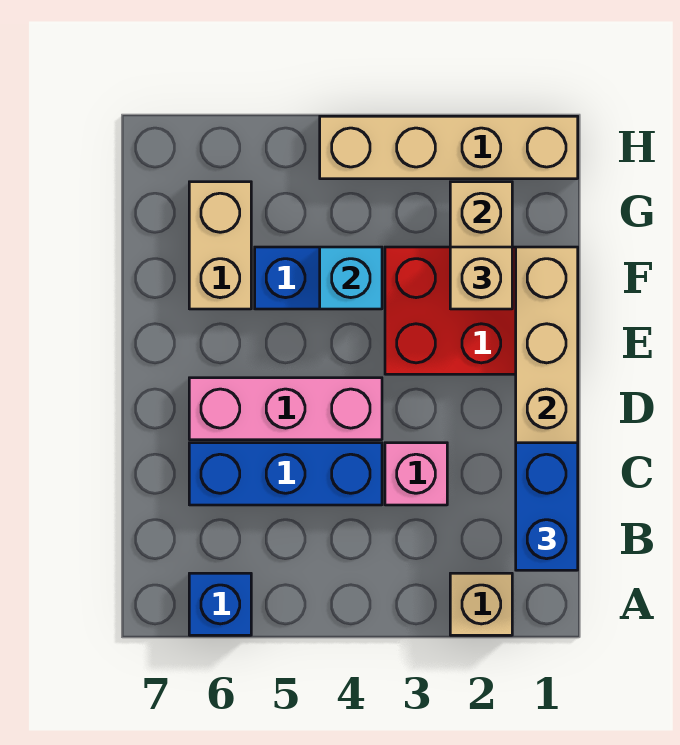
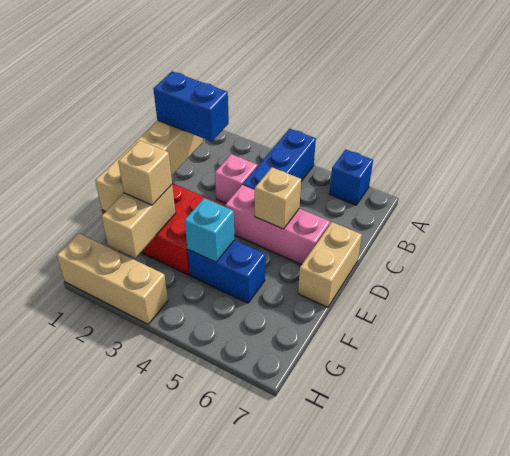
tan 1x1 brick [450,573,512,635] -> tan 1x1 brick moved to [255,167,301,229]
blue 1x2 brick [516,443,578,570] -> blue 1x2 brick turned to [153,71,229,141]
blue 1x3 brick [189,443,382,505] -> blue 1x3 brick turned to [243,129,316,190]
tan 1x2 brick [189,182,251,309] -> tan 1x2 brick moved to [298,222,362,307]
tan 1x4 brick [320,116,578,179] -> tan 1x3 brick [57,233,168,324]

